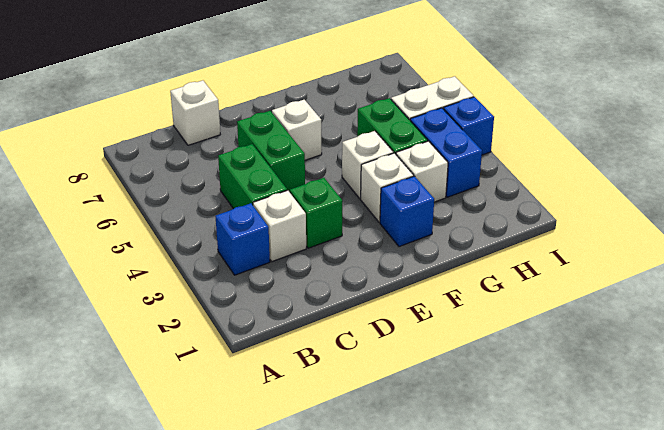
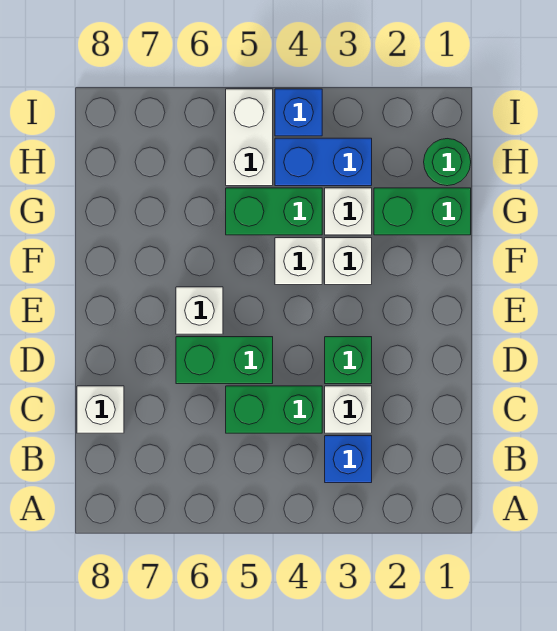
blue 1x1 brick [380,176,434,247] -> none
none -> green 1x2 brick [374,188,471,235]
none -> green 1x1 round brick [424,139,471,186]

